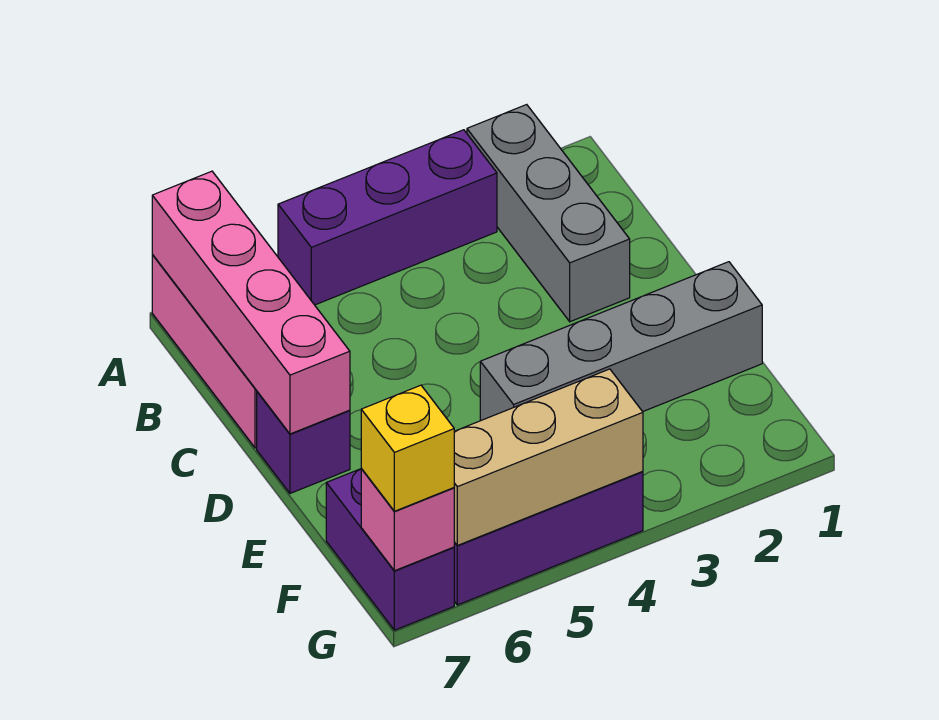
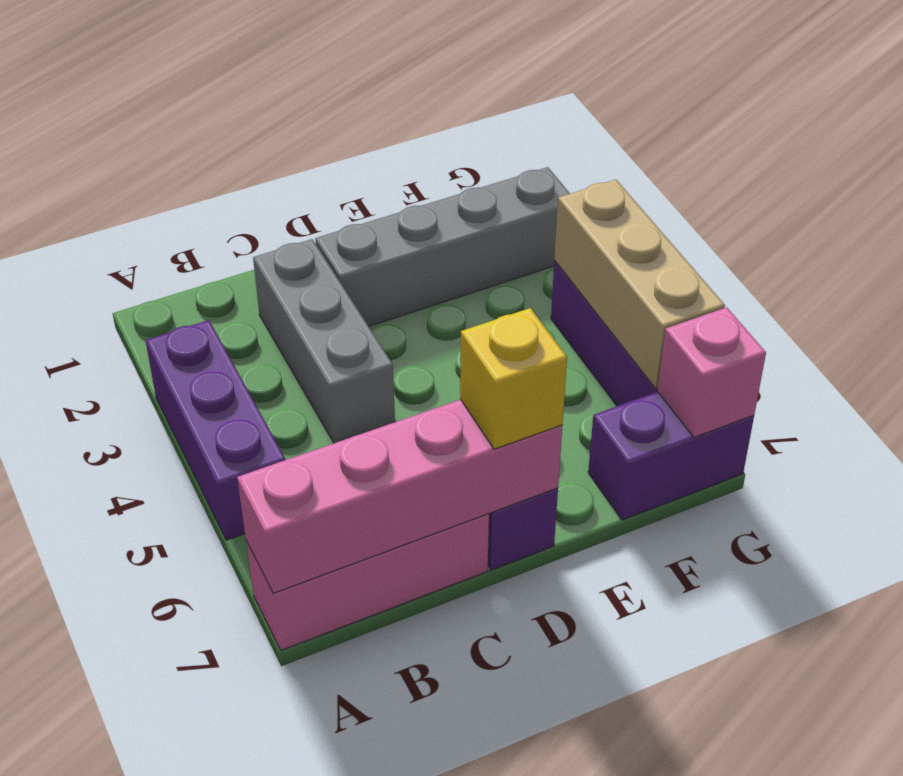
grey 1x3 brick [467,105,630,322] -> grey 1x3 brick turned to [253,239,395,443]
grey 1x4 brick [480,262,762,420] -> grey 1x4 brick turned to [315,167,570,326]
yellow 1x1 brick [361,385,454,511] -> yellow 1x1 brick moved to [460,308,567,449]

